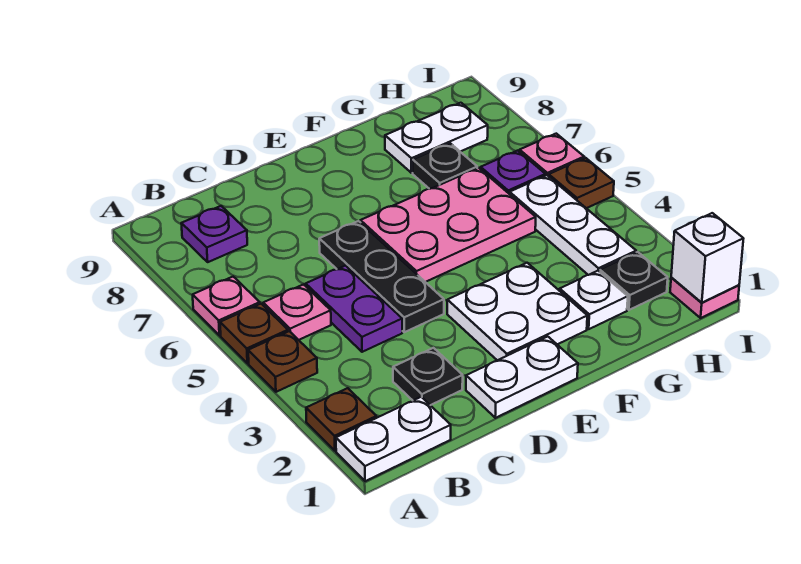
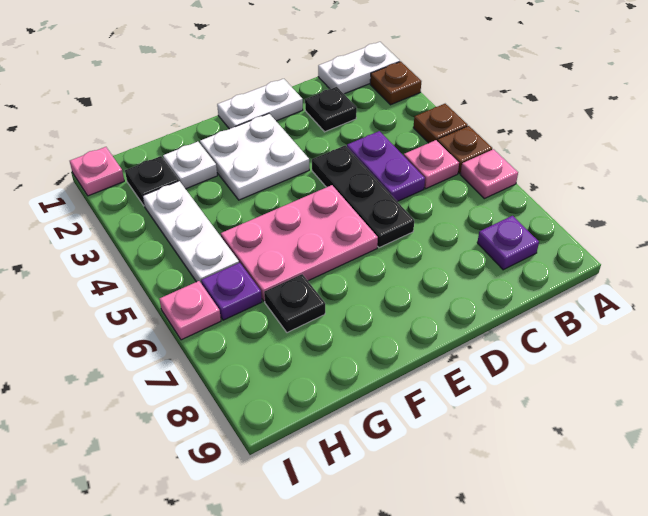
white 1x2 plate [385,103,488,173] -> none
white 1x1 brick [671,213,744,303] -> none
brown 1x1 plate [549,158,614,208] -> none

